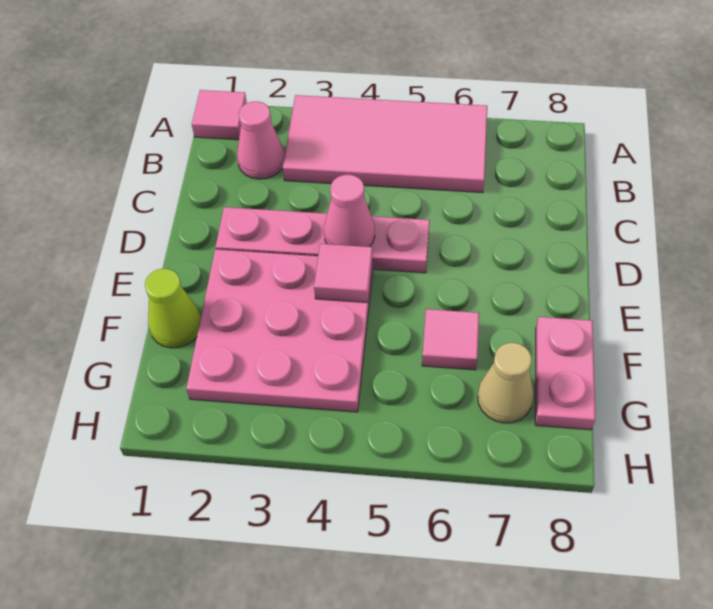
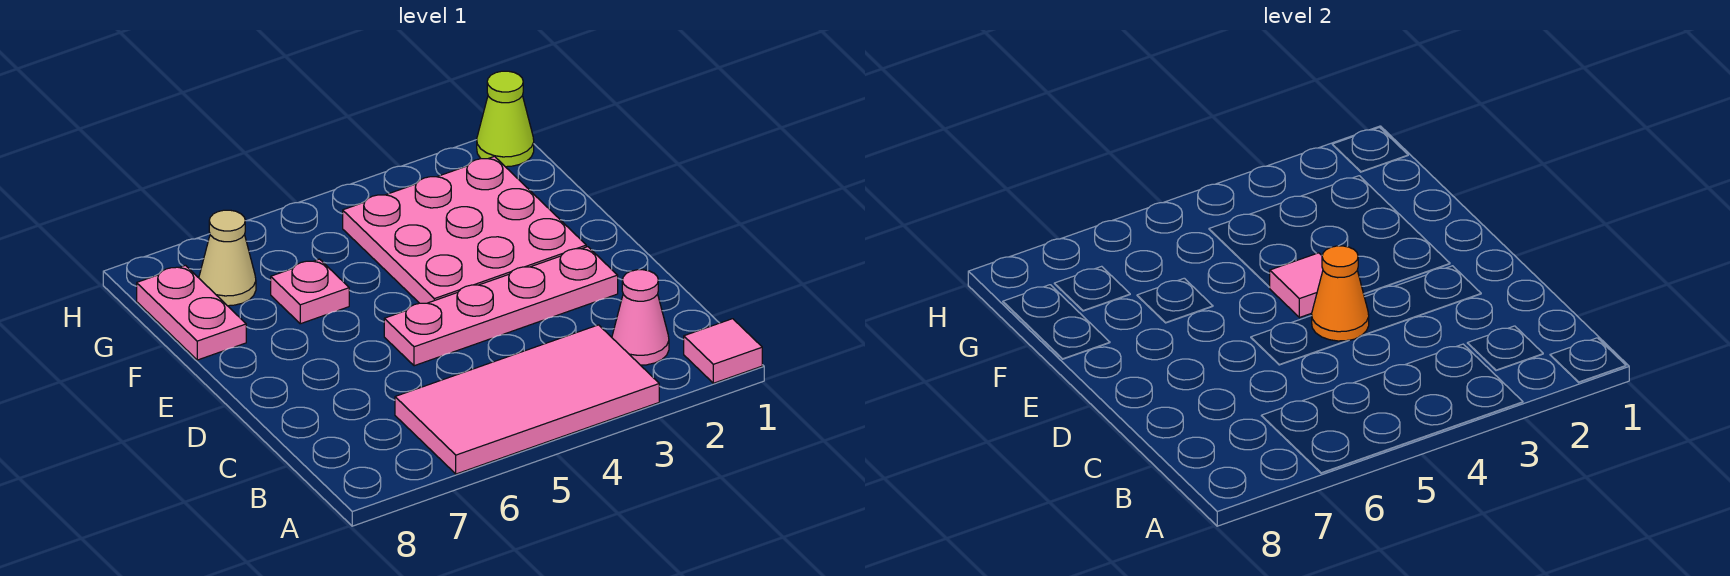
pink 1x1 cone [324,175,375,247] -> orange 1x1 cone [1312,246,1369,341]
lime 1x1 cone [145,269,201,348] -> lime 1x1 cone moved to [477,71,534,167]
pink 1x1 tile [422,309,479,370] -> pink 1x1 plate [271,259,349,324]

